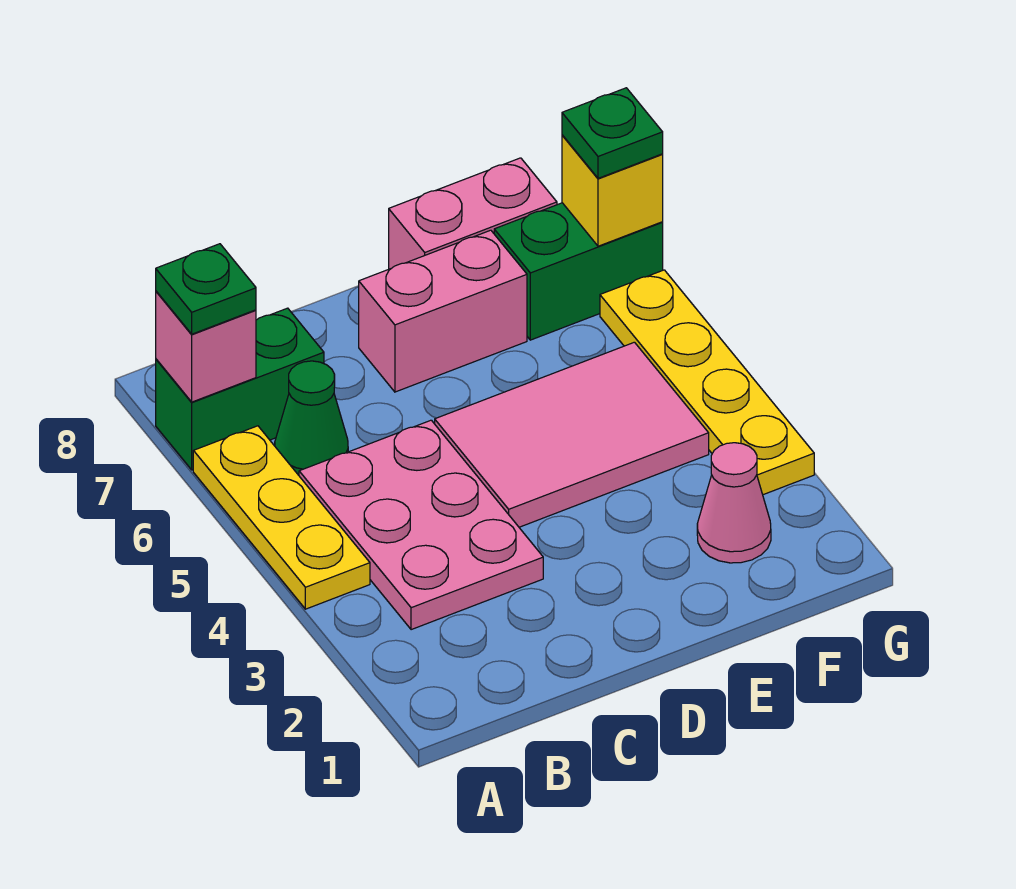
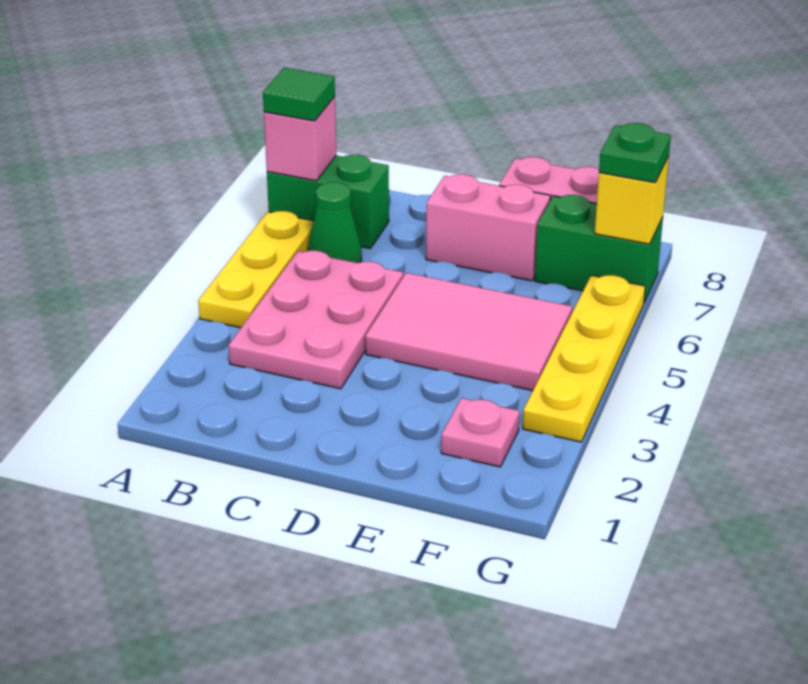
green 1x1 plate [156,244,256,334] -> green 1x1 tile [263,68,335,121]
pink 1x1 cone [697,443,771,563] -> pink 1x1 plate [441,398,520,467]

